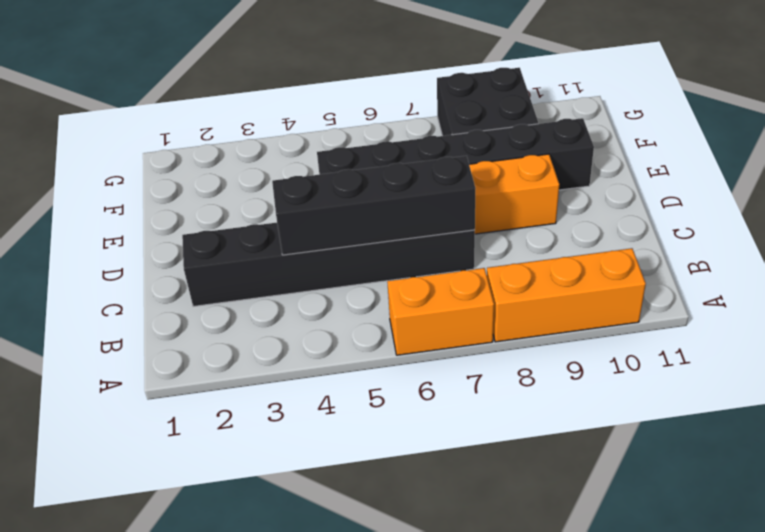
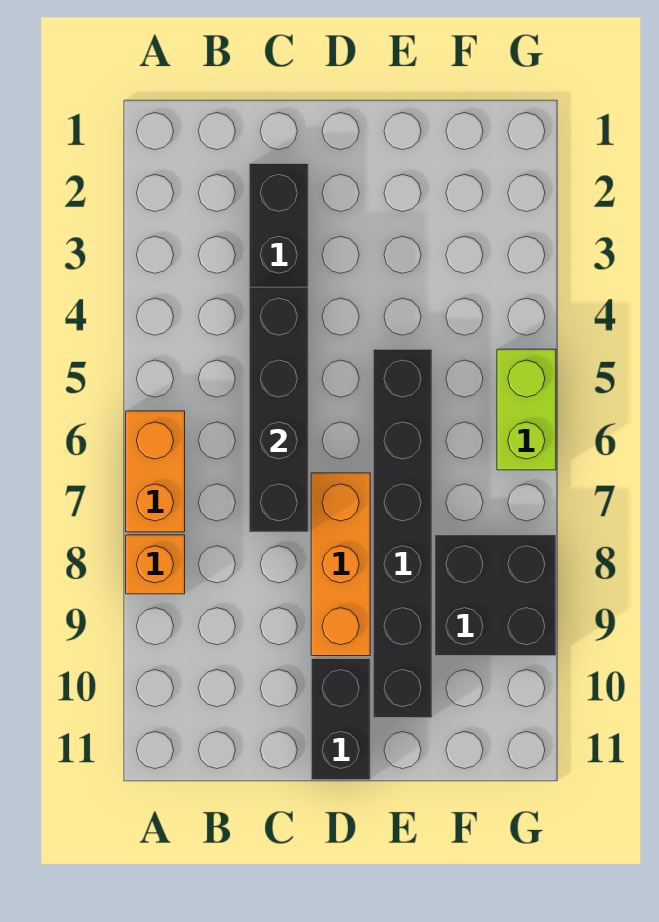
orange 1x3 brick [487,248,646,342] -> orange 1x1 brick [126,535,185,594]
none -> black 1x2 brick [311,659,370,780]
none -> lime 1x2 brick [497,349,556,470]

